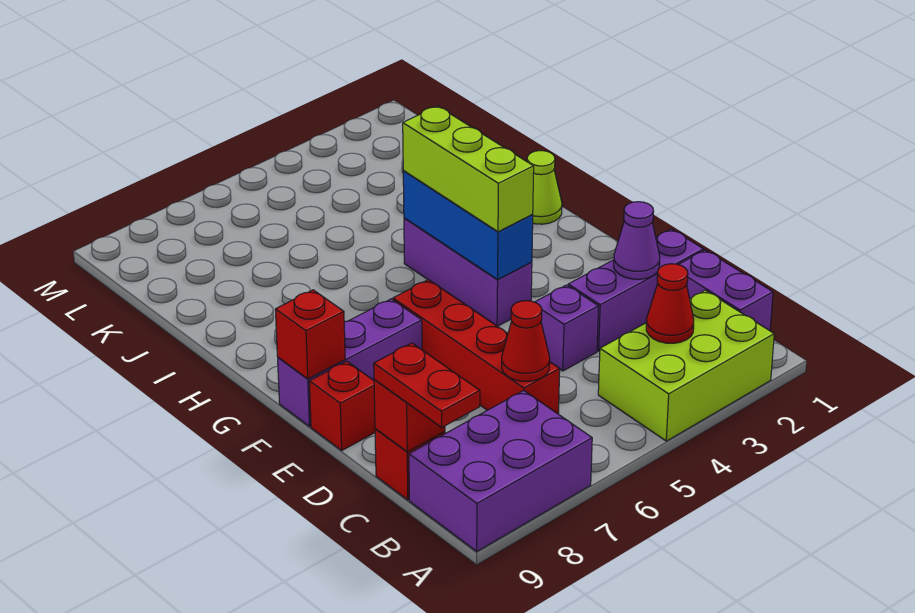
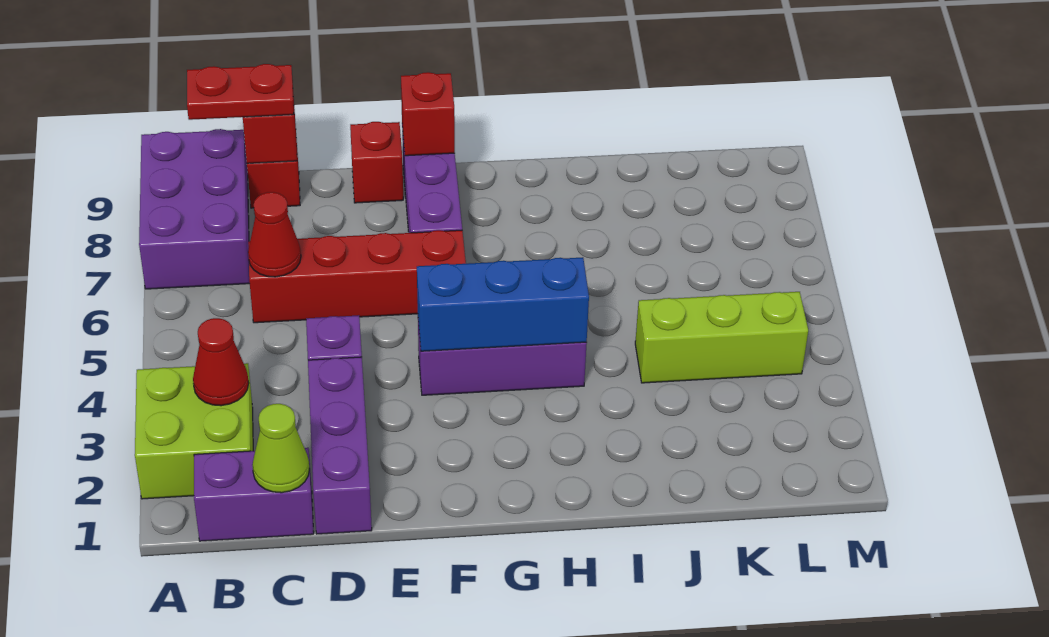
lime 2x3 brick [598,290,774,441] -> lime 2x2 brick [135,363,253,499]
purple 1x1 cone [614,202,660,279] -> none
lime 1x3 brick [403,106,534,232] -> lime 1x3 brick moved to [635,292,808,383]
lime 1x1 cone [527,151,562,224] -> lime 1x1 cone moved to [252,404,309,493]

